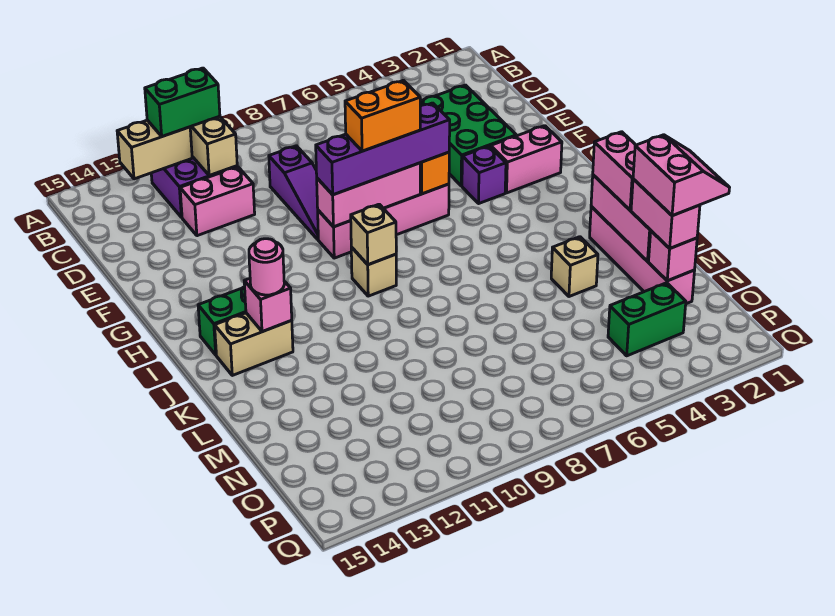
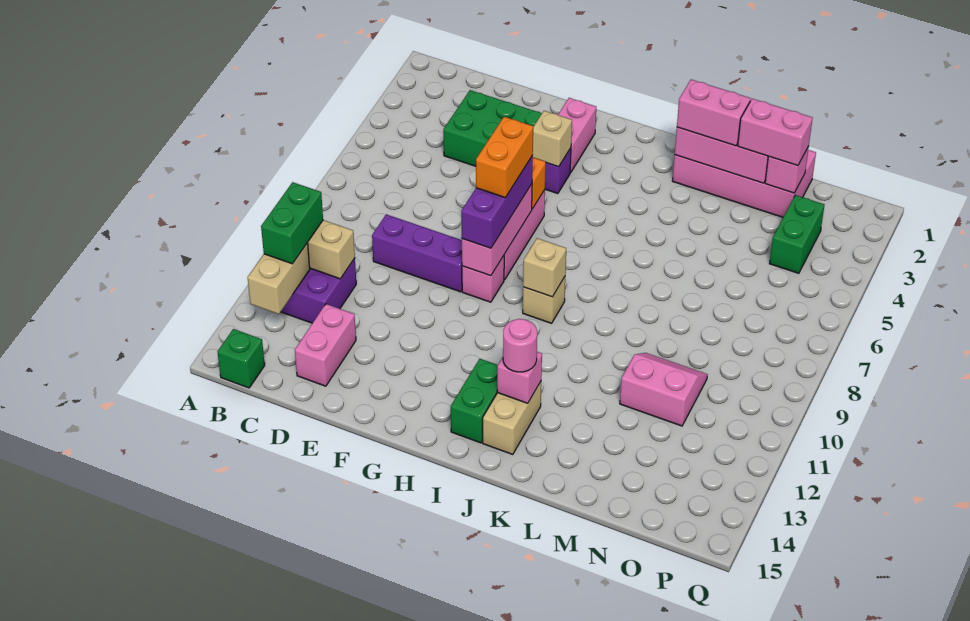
none -> green 1x1 brick [218,329,265,388]
purple 1x3 slope [269,146,318,239] -> purple 1x3 brick [372,214,462,292]
pink 1x2 brick [180,167,255,236] -> pink 1x2 brick moved to [295,304,356,386]
purple 1x4 brick [316,103,450,195] -> purple 1x3 brick [461,156,533,248]
pink 1x4 brick [590,207,695,304] -> pink 2x4 brick [672,150,816,217]
tan 1x1 brick [551,237,598,297] -> tan 1x1 brick moved to [532,111,572,167]
pink 2x2 slope [633,135,730,216] -> pink 2x2 slope moved to [620,353,708,426]

